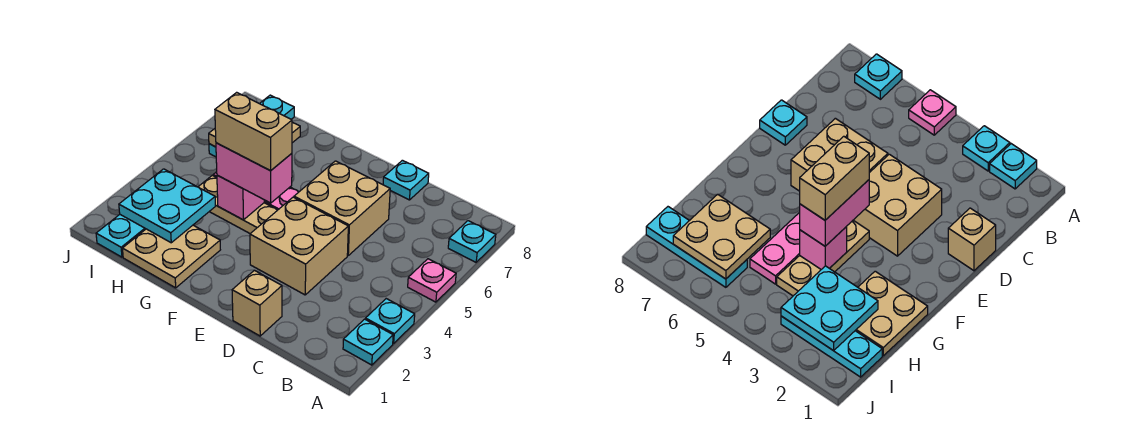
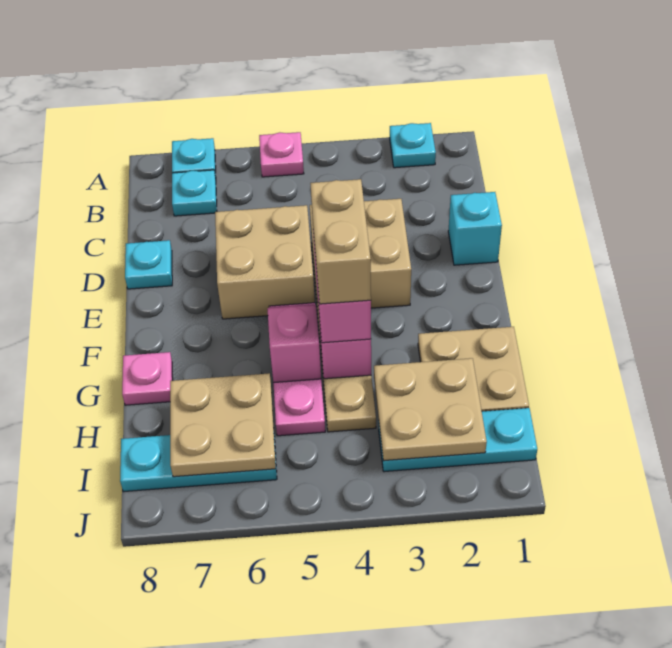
cyan 1x1 plate [366,299,415,343] -> cyan 1x1 plate moved to [172,170,217,216]
tan 1x1 brick [232,270,282,336] -> cyan 1x1 brick [448,192,502,265]
none -> pink 1x1 brick [267,305,321,383]
none -> pink 1x1 plate [122,352,173,405]
cyan 2x2 plate [119,169,215,243] -> tan 2x2 plate [374,358,487,461]

